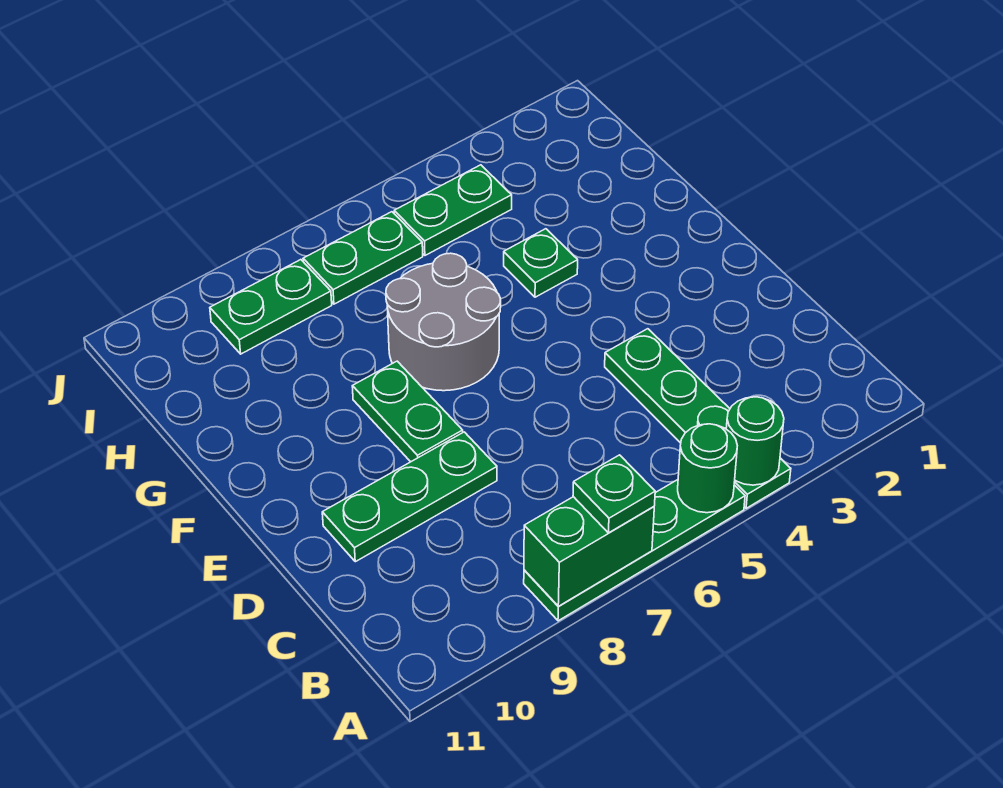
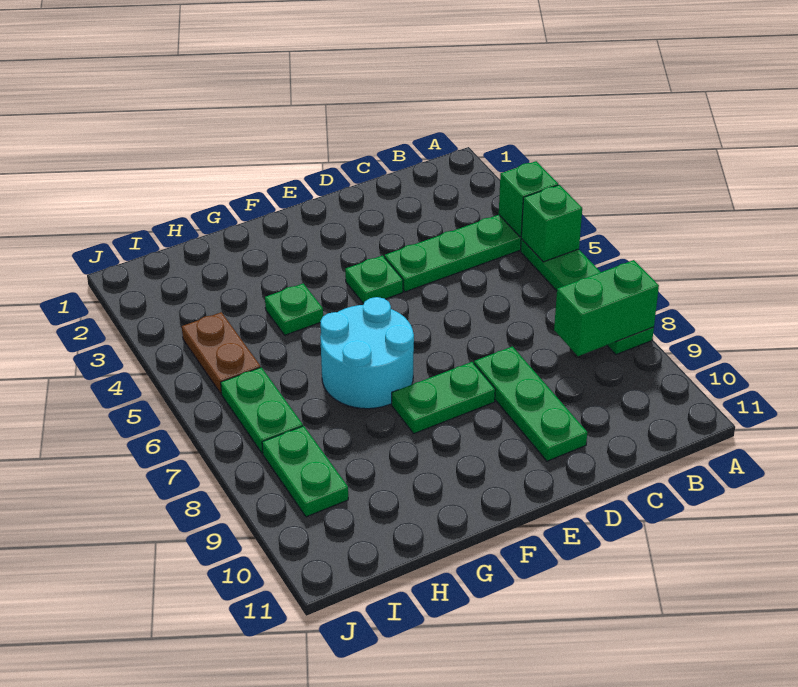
green 1x1 round brick [726,397,784,485] -> green 1x1 brick [499,161,558,237]
green 1x1 round brick [678,424,737,513] -> green 1x1 brick [521,185,582,262]
green 1x2 brick [524,497,654,606] -> green 1x2 brick turned to [554,260,659,356]
green 1x1 plate [573,455,655,533] -> green 1x1 plate moved to [345,256,403,304]
grey 2x2 round brick [386,253,501,391] -> cyan 2x2 round brick [320,297,414,409]
green 1x2 plate [394,165,512,255] -> brown 1x2 plate [182,312,261,394]

